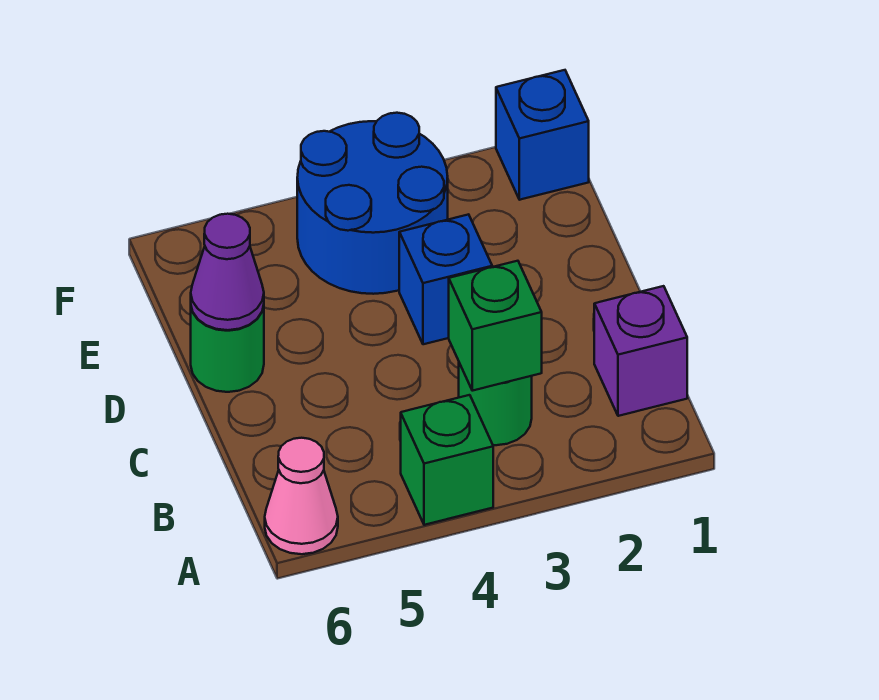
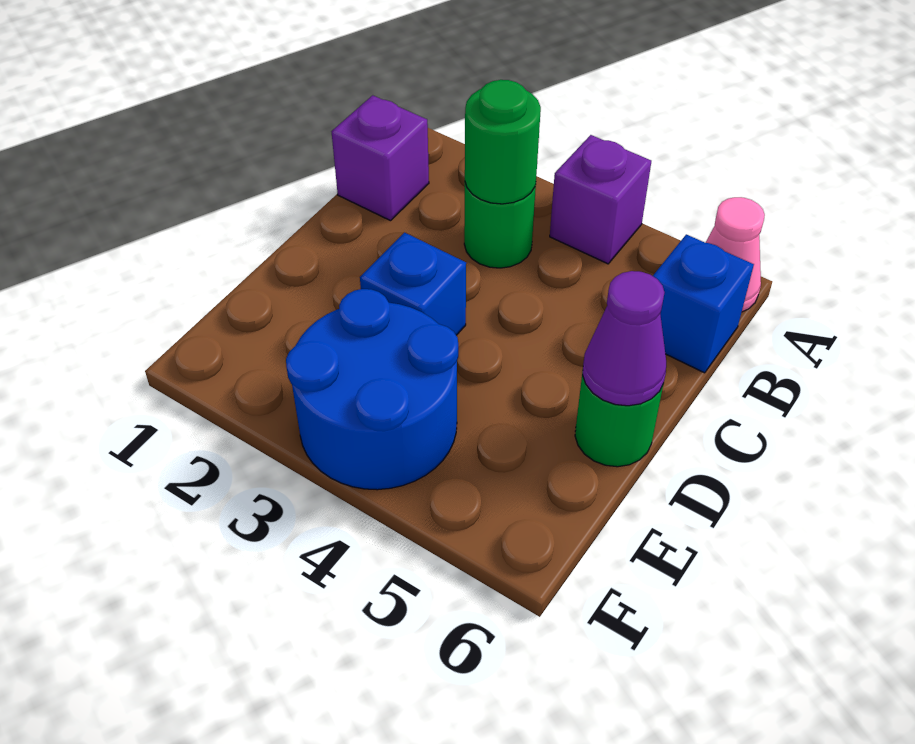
green 1x1 brick [401,395,493,525] -> purple 1x1 brick [550,135,651,264]
green 1x1 brick [449,261,542,391] -> green 1x1 round brick [465,80,541,204]
blue 1x1 brick [496,70,589,200] -> blue 1x1 brick moved to [653,234,754,373]

